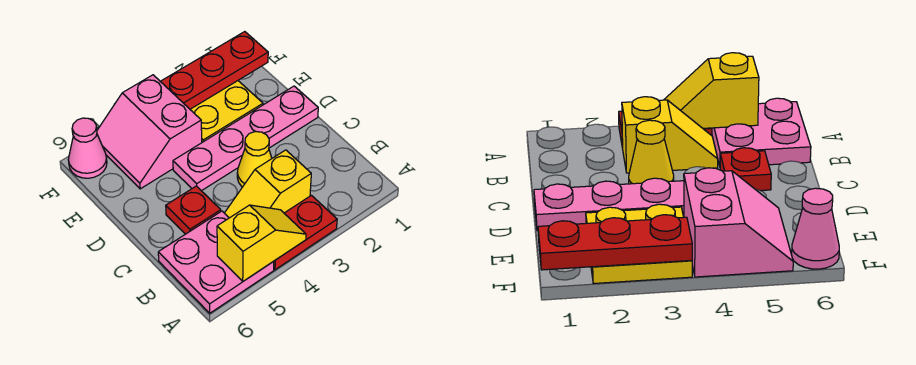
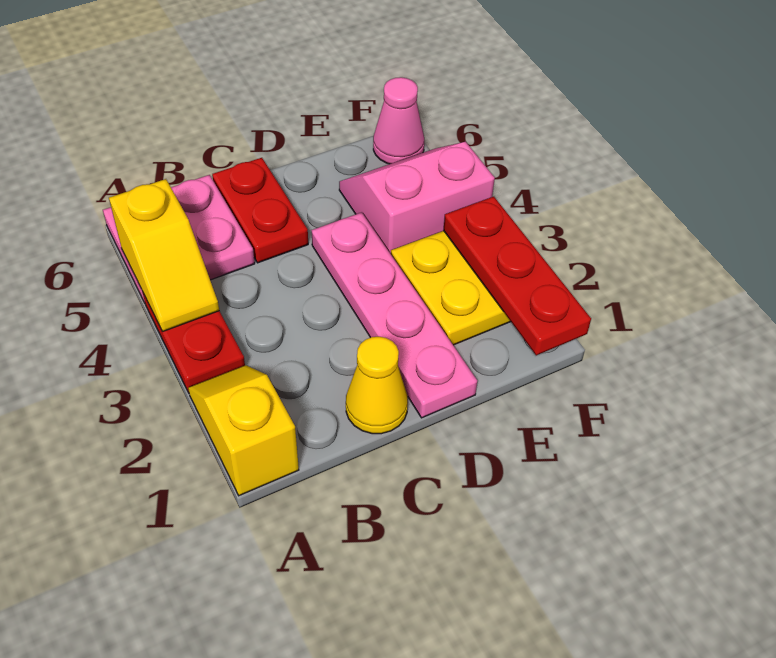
yellow 1x2 slope [225,150,311,218] -> yellow 1x2 slope moved to [188,365,299,496]
yellow 1x1 cone [237,132,272,187] -> yellow 1x1 cone moved to [346,337,408,434]
red 1x1 plate [166,186,221,234] -> red 1x2 plate [212,158,308,263]

